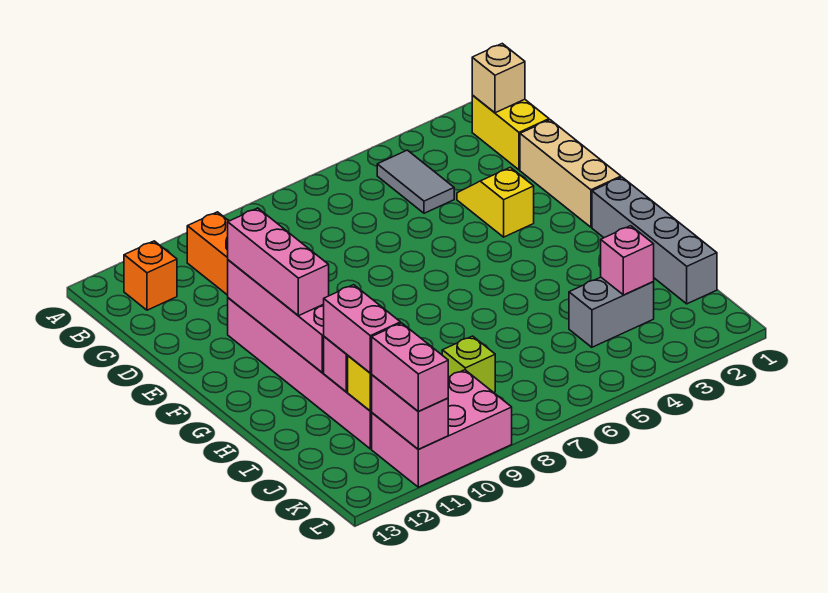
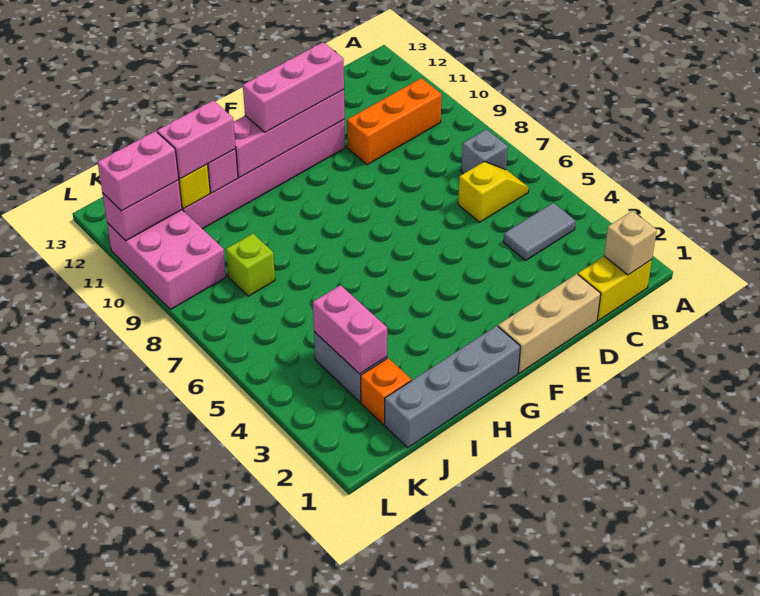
none -> grey 1x1 brick [461,129,508,174]
orange 1x1 brick [124,241,177,310] -> orange 1x1 brick moved to [361,358,411,425]
yellow 1x2 slope [457,167,534,237] -> yellow 1x2 slope moved to [458,162,529,222]
pink 1x1 brick [601,226,654,295] -> pink 1x2 brick [313,285,387,374]

